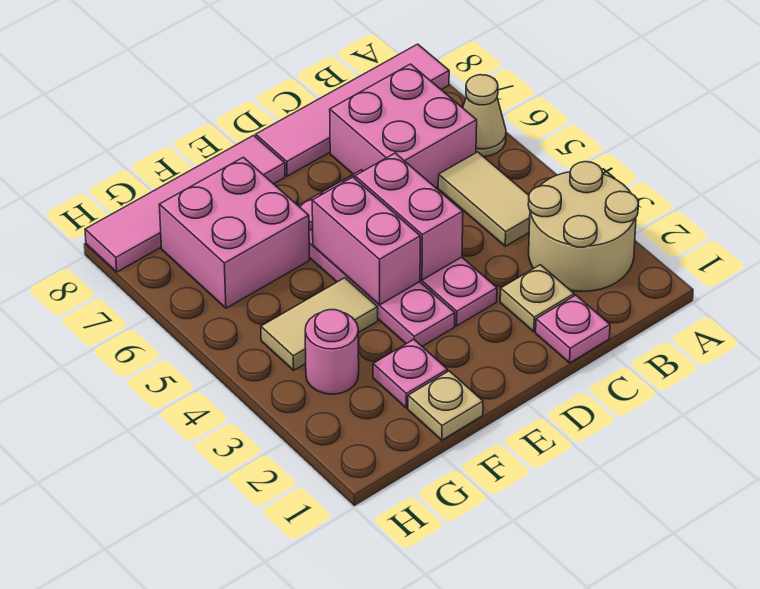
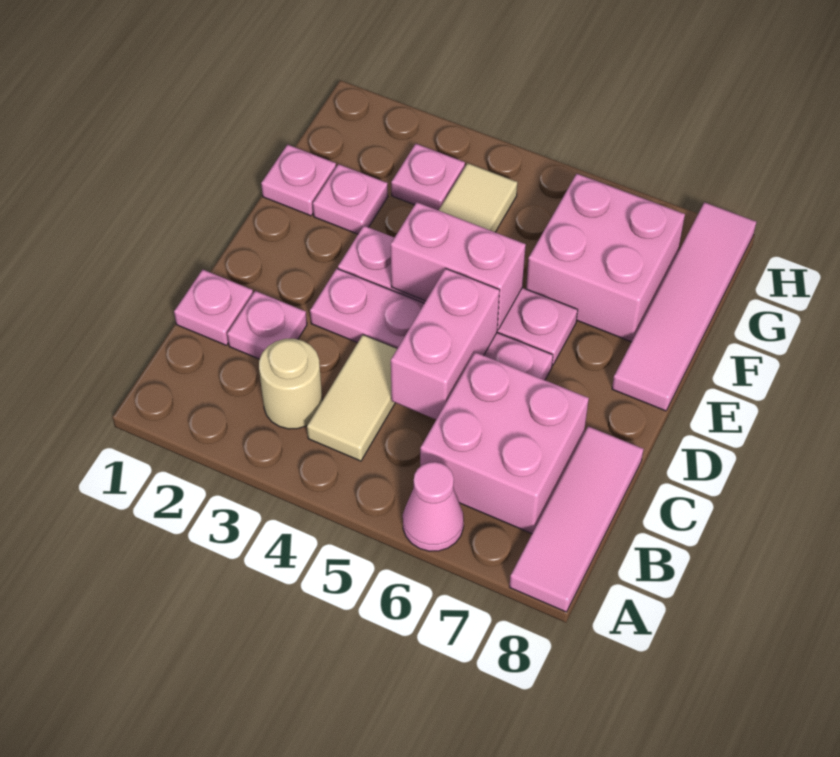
tan 2x2 round brick [528,162,638,291] -> tan 1x1 round brick [259,339,322,429]
tan 1x1 cone [463,75,506,157] -> pink 1x1 cone [403,462,464,551]
pink 1x4 tile [256,44,449,176] -> pink 1x3 tile [510,426,644,612]
tan 1x2 tile [438,152,530,246] -> tan 1x2 tile turned to [307,335,397,461]
tan 1x1 plate [500,265,574,332] -> pink 1x1 plate [227,291,307,359]
pink 1x2 brick [355,153,463,280] -> pink 1x2 brick turned to [391,268,500,419]
tan 1x1 plate [408,371,483,440] -> pink 1x1 plate [261,145,336,216]
pink 1x1 round brick [305,310,359,394] -> pink 1x1 plate [391,144,465,210]

